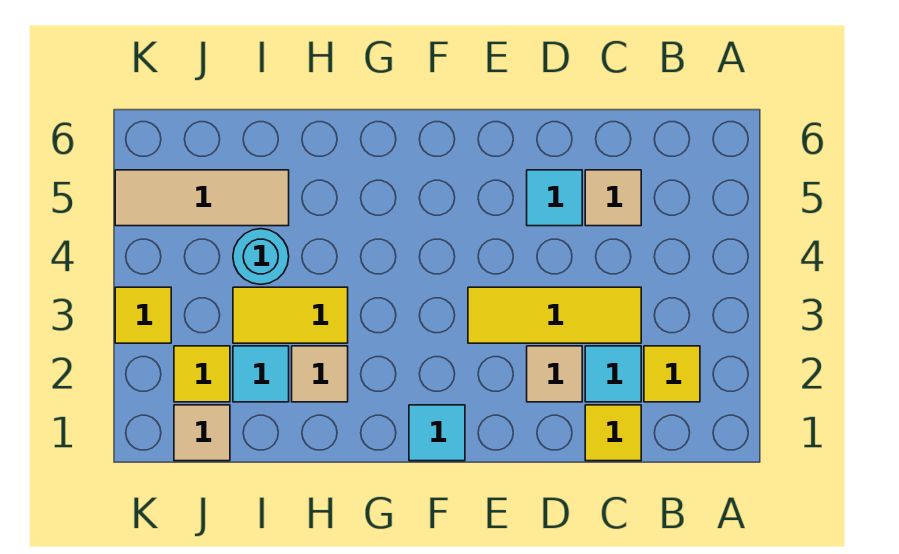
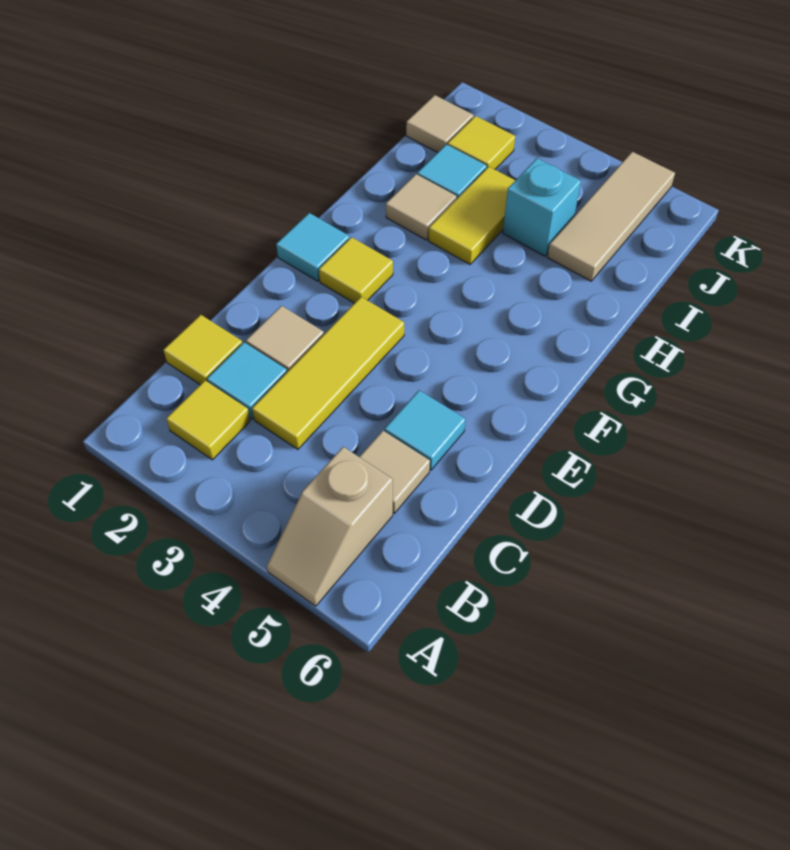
none -> tan 1x2 slope [267,447,393,606]
cyan 1x1 round brick [233,229,289,284] -> cyan 1x1 brick [503,158,581,256]
yellow 1x1 tile [115,287,171,343] -> yellow 1x1 tile moved to [319,237,393,303]

